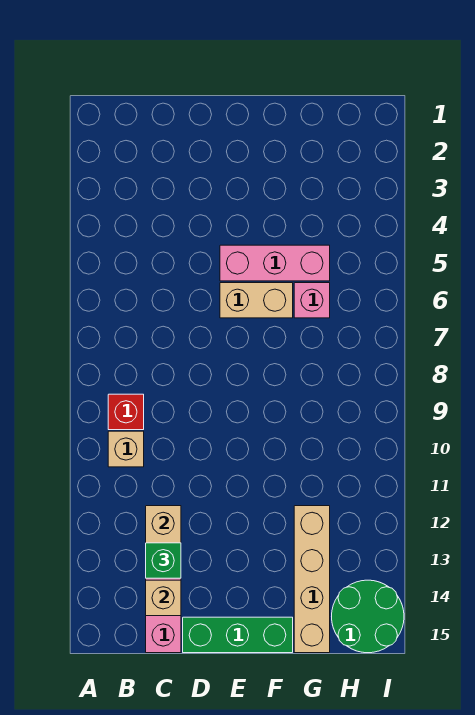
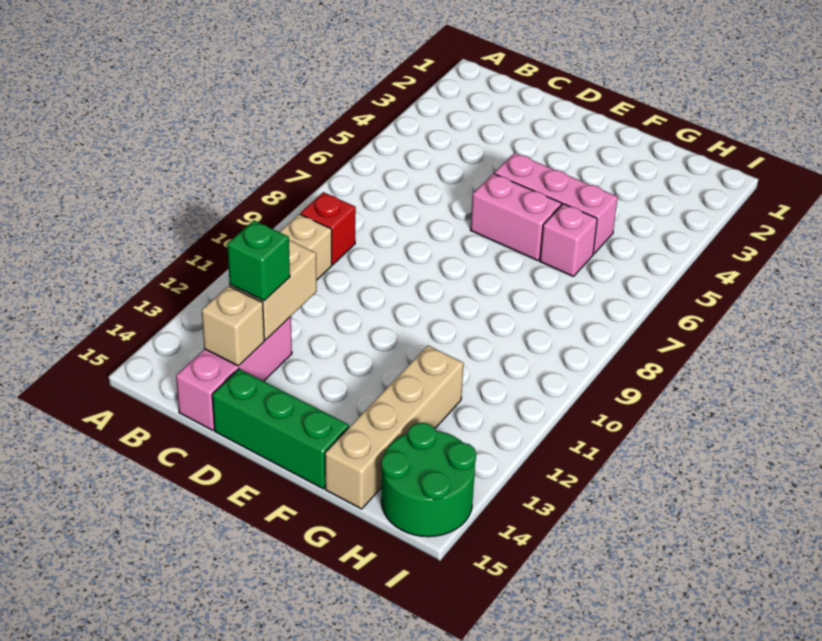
tan 1x2 brick [220,283,293,318] -> pink 1x2 brick [470,174,562,261]

